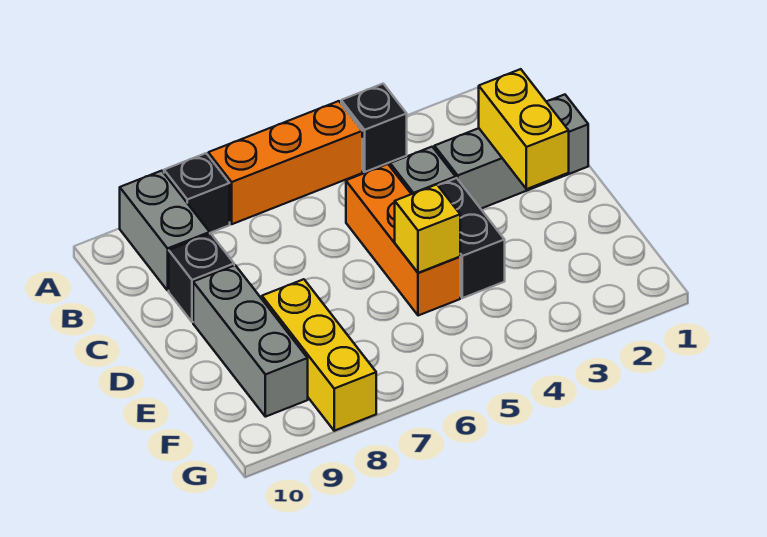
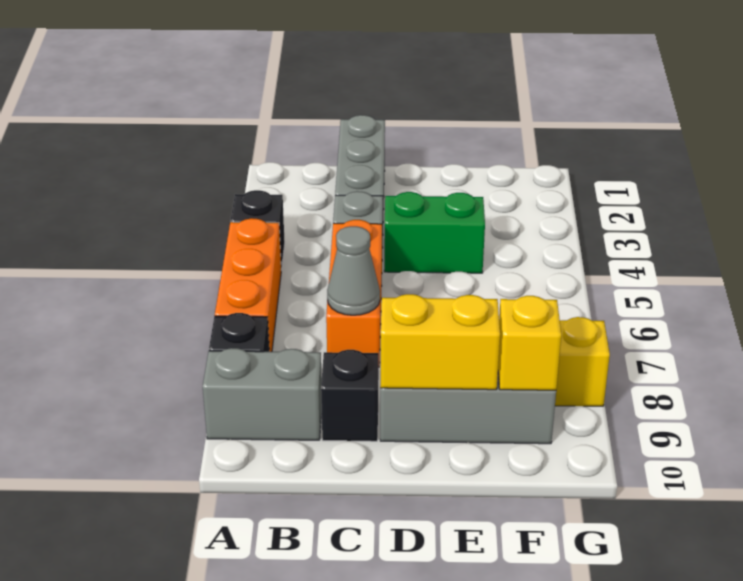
yellow 1x2 brick [479,69,569,189] -> yellow 1x2 brick moved to [380,294,500,390]
orange 1x3 brick [346,164,460,316] -> orange 1x3 brick turned to [326,220,382,363]
none -> grey 1x1 cone [327,226,380,315]
black 1x2 brick [438,178,505,298] -> green 1x2 brick [384,192,485,273]
yellow 1x1 brick [395,184,460,273] -> yellow 1x1 brick moved to [498,296,561,390]

